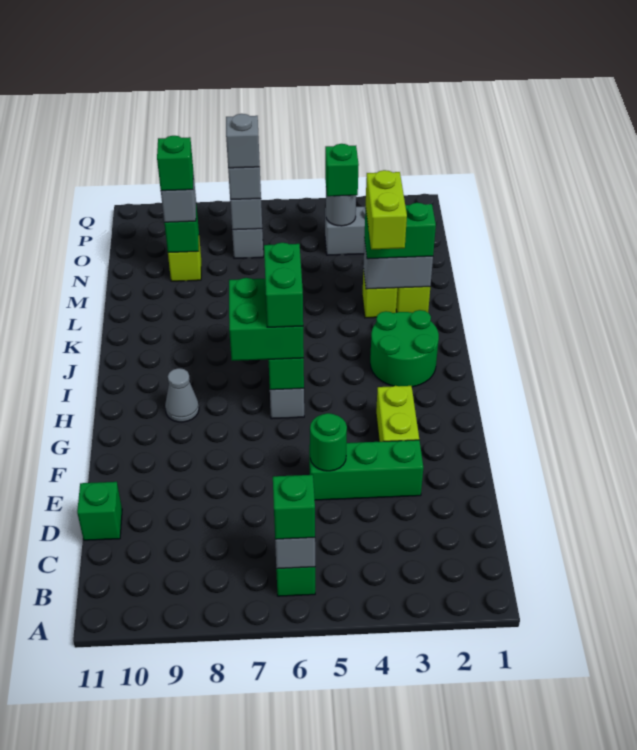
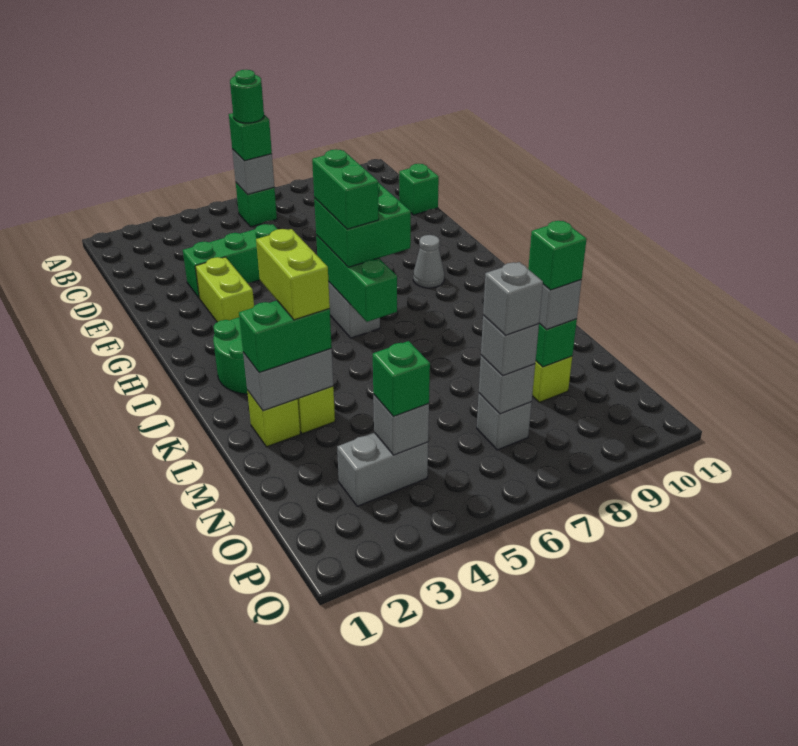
green 1x1 round brick [310,413,347,471] -> green 1x1 round brick moved to [230,70,264,123]
grey 1x1 round brick [326,191,356,226] -> grey 1x1 brick [373,394,429,455]

